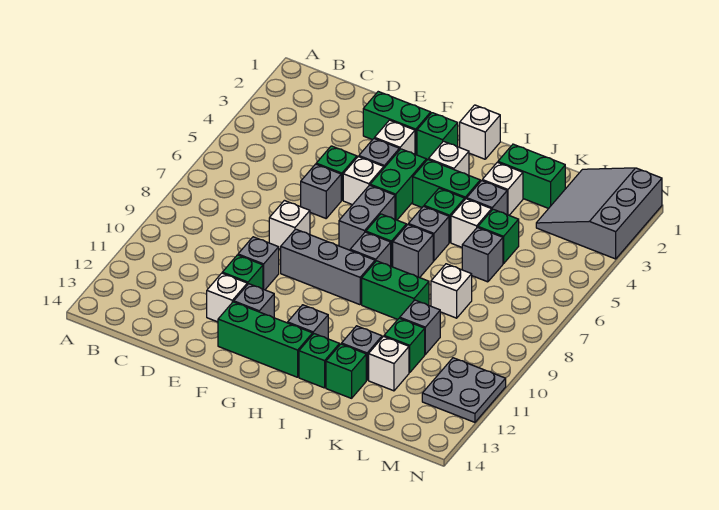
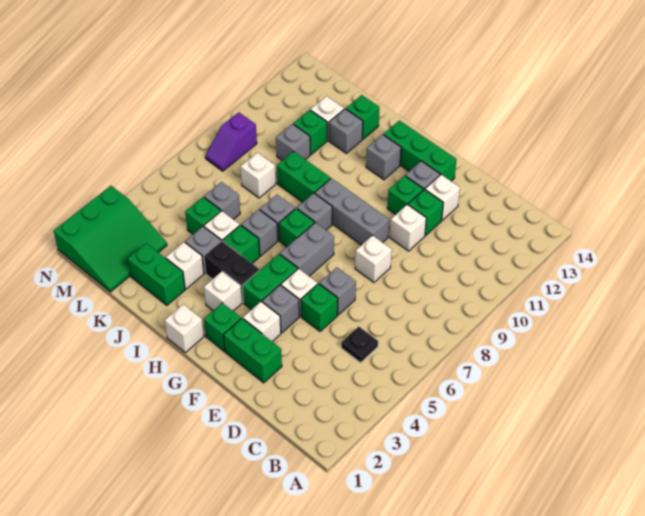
none -> black 1x1 plate [341,326,378,363]
grey 1x1 brick [238,237,279,290] -> white 1x1 brick [390,205,426,251]
green 1x2 brick [413,160,480,207] -> black 1x2 brick [204,241,259,303]
green 1x1 brick [299,334,340,388] -> green 1x1 brick moved to [387,176,423,215]
grey 3x3 slope [536,168,662,259] -> green 3x3 slope [54,186,167,292]
none -> purple 1x2 slope [206,112,257,171]
grey 2x2 plate [422,358,506,422] -> none

